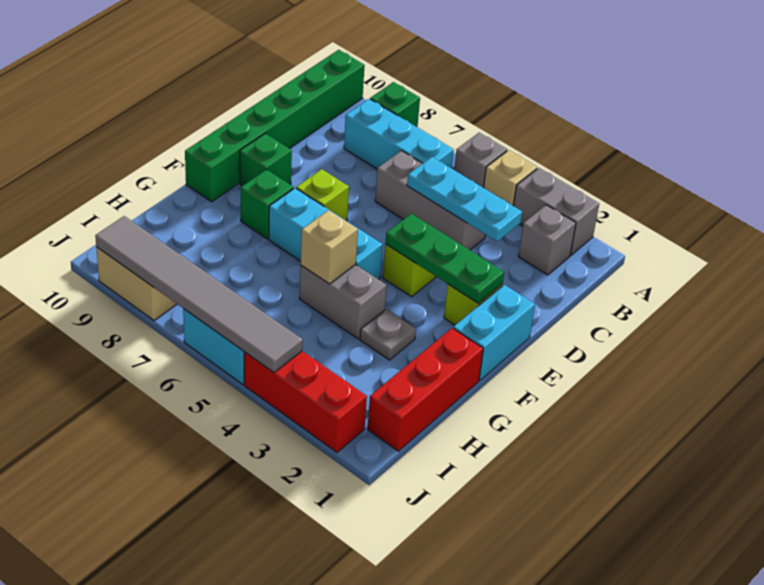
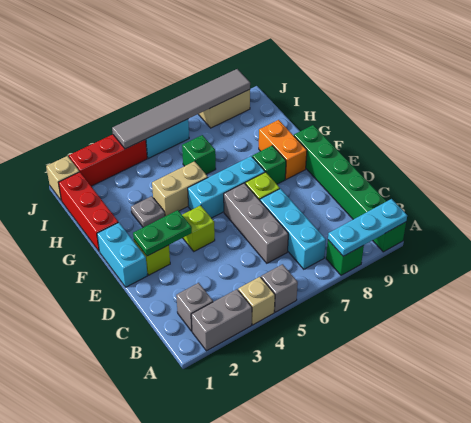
cyan 1x3 brick [344,99,454,169] -> cyan 1x3 brick turned to [260,189,326,269]
cyan 1x3 plate [407,157,522,241] -> cyan 1x3 plate moved to [328,199,407,256]
grey 1x3 brick [375,151,486,250] -> grey 1x3 brick turned to [224,183,288,263]
green 1x3 plate [385,214,504,303] -> green 1x2 plate [133,210,192,256]
green 1x1 brick [240,134,292,186] -> green 1x1 brick moved to [182,135,216,174]
none -> orange 1x2 brick [259,120,307,179]
grey 1x2 brick [300,265,387,339] -> tan 1x2 brick [152,161,208,216]
tan 1x1 brick [301,210,358,284] -> tan 1x1 brick moved to [46,156,79,201]

